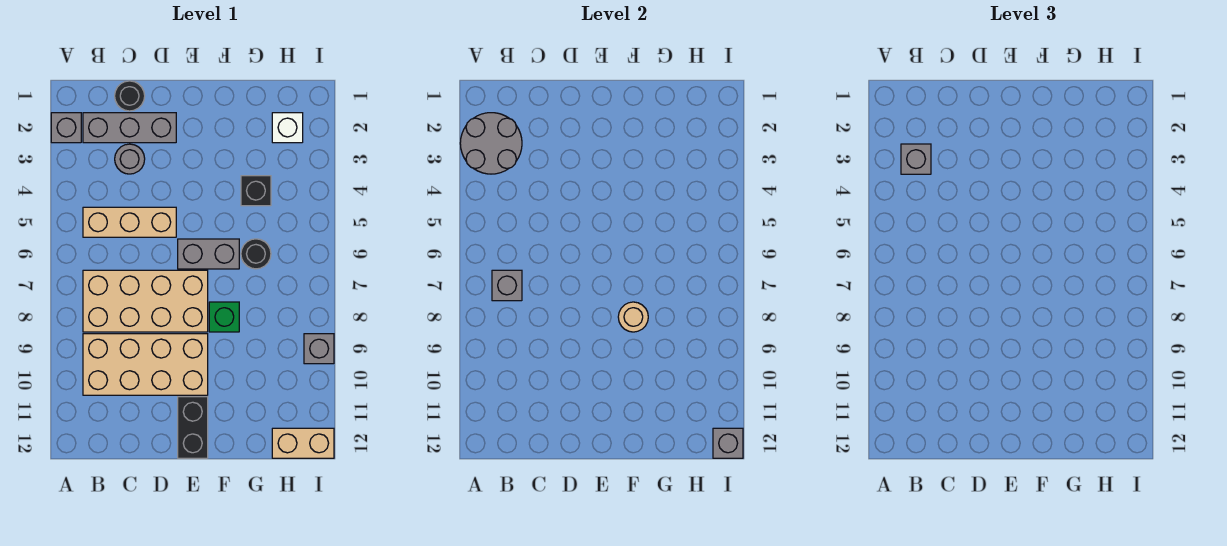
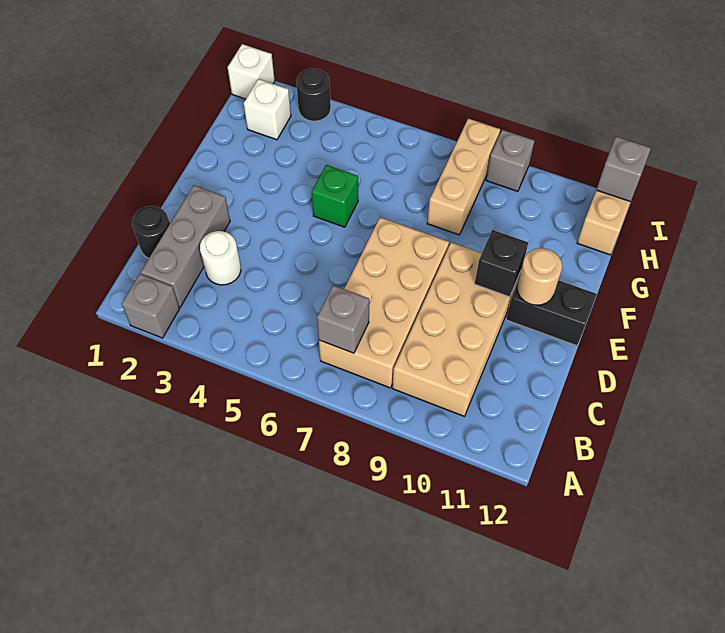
grey 2x2 round brick [460,113,522,174] -> none
grey 1x1 brick [901,144,931,174] -> none
tan 1x3 brick [83,207,176,237] -> tan 1x3 brick moved to [427,119,500,235]
grey 1x1 round brick [115,144,145,174] -> white 1x1 round brick [200,231,241,285]
grey 1x2 brick [178,239,239,269] -> none
green 1x1 brick [209,302,239,332] -> green 1x1 brick moved to [312,165,358,227]
tan 1x1 round brick [618,302,648,332] -> tan 1x1 round brick moved to [517,248,562,305]
black 1x1 brick [241,176,271,206] -> black 1x1 brick moved to [475,230,528,297]
black 1x1 round brick [241,239,271,269] -> black 1x1 round brick moved to [296,68,331,121]
none -> white 1x1 brick [228,44,275,99]

